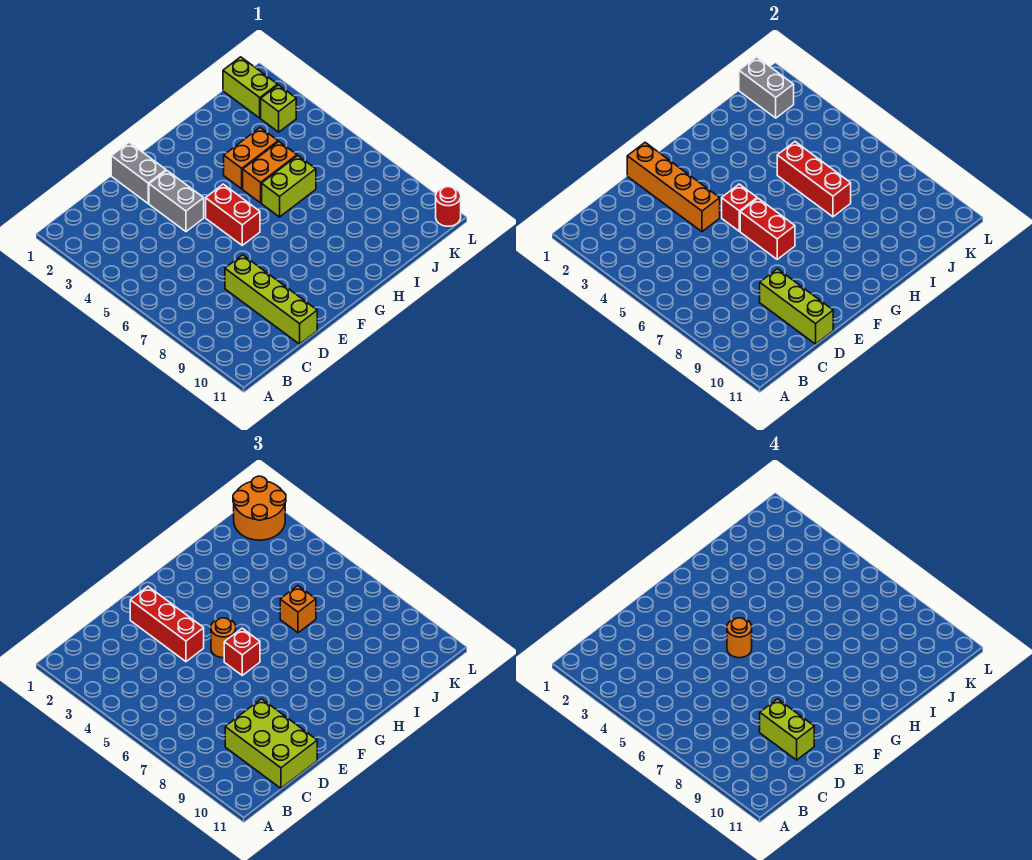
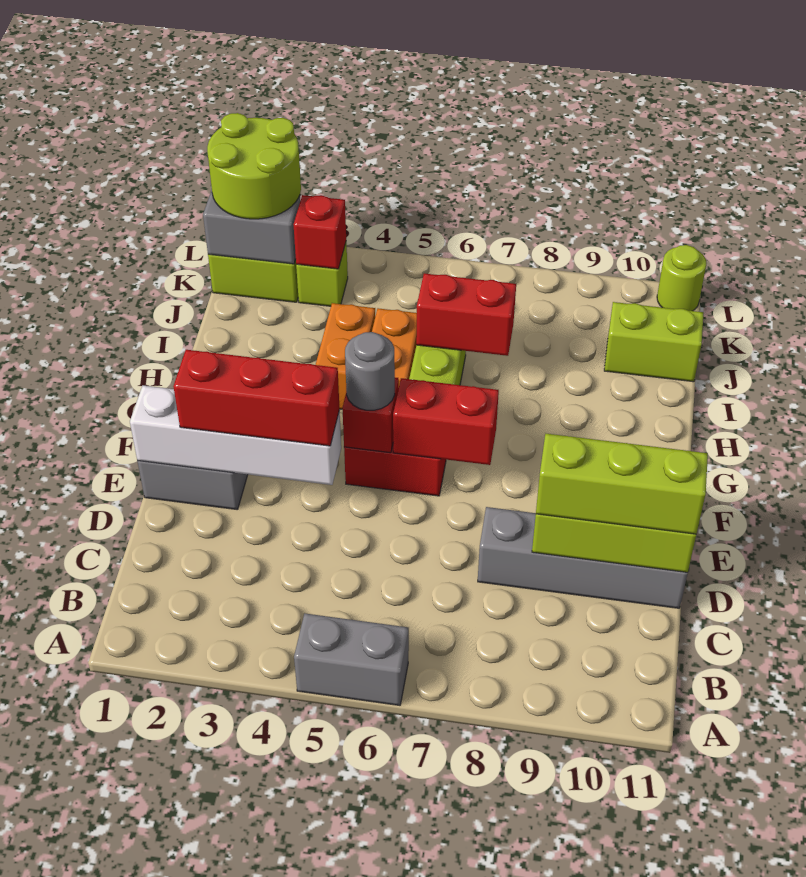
lime 2x3 brick [225,699,317,788] -> lime 1x3 brick [536,434,708,534]
lime 1x4 brick [225,255,317,344] -> grey 1x4 brick [478,507,688,608]
lime 1x2 brick [760,699,814,760] -> lime 1x2 brick moved to [604,302,704,382]
orange 1x4 brick [627,143,720,232] -> white 1x4 brick [130,386,341,485]
grey 1x2 brick [149,171,204,232] -> grey 1x2 brick moved to [294,614,409,705]
orange 1x1 round brick [211,618,236,658] -> grey 1x1 round brick [345,332,395,410]
orange 1x1 round brick [727,618,752,658] -> none
red 1x1 brick [224,628,260,675] -> red 1x1 brick moved to [294,195,346,269]
red 1x3 brick [777,142,851,217] -> red 1x2 brick [416,273,516,356]
orange 1x1 brick [280,586,316,633] -> none
orange 2x2 round brick [233,476,286,540] -> lime 2x2 round brick [207,113,301,219]
red 1x1 round brick [436,187,461,226] -> lime 1x1 round brick [657,245,706,311]

